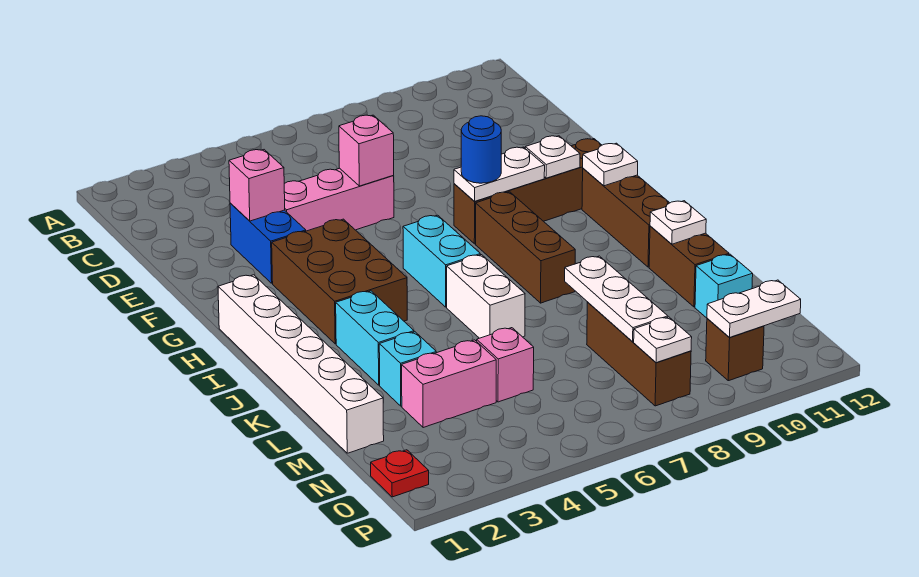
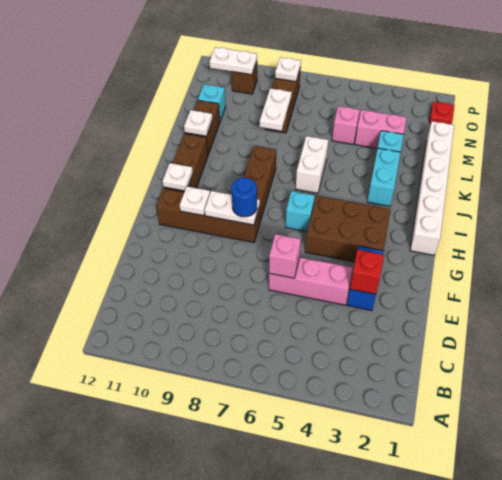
pink 1x1 brick [229,150,285,221] -> red 1x1 brick [350,250,384,294]
brown 2x3 brick [272,219,407,344] -> brown 2x3 brick turned to [305,196,391,262]
cyan 1x2 brick [403,215,480,307] -> cyan 1x1 brick [286,191,315,231]
white 1x3 plate [565,256,668,342] -> white 1x2 plate [260,88,292,131]

